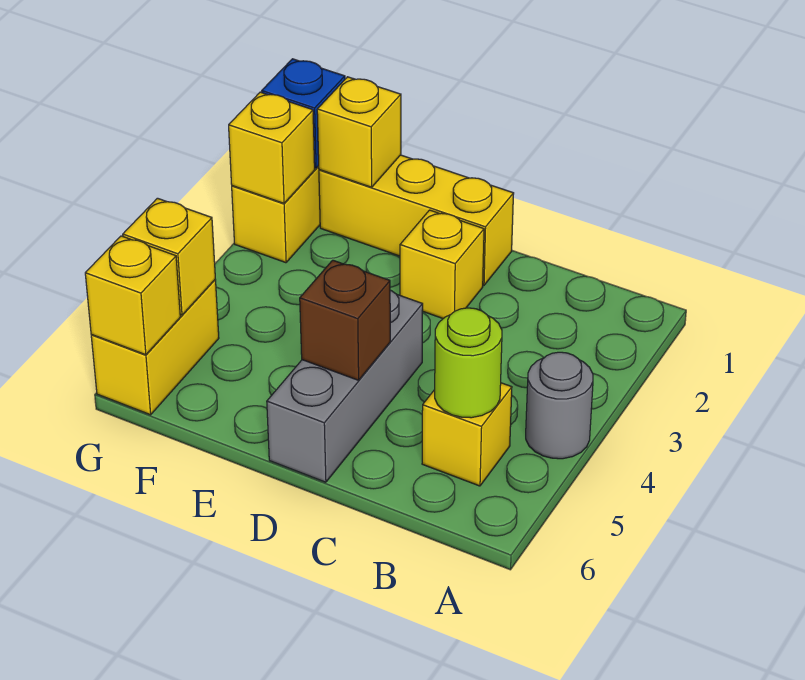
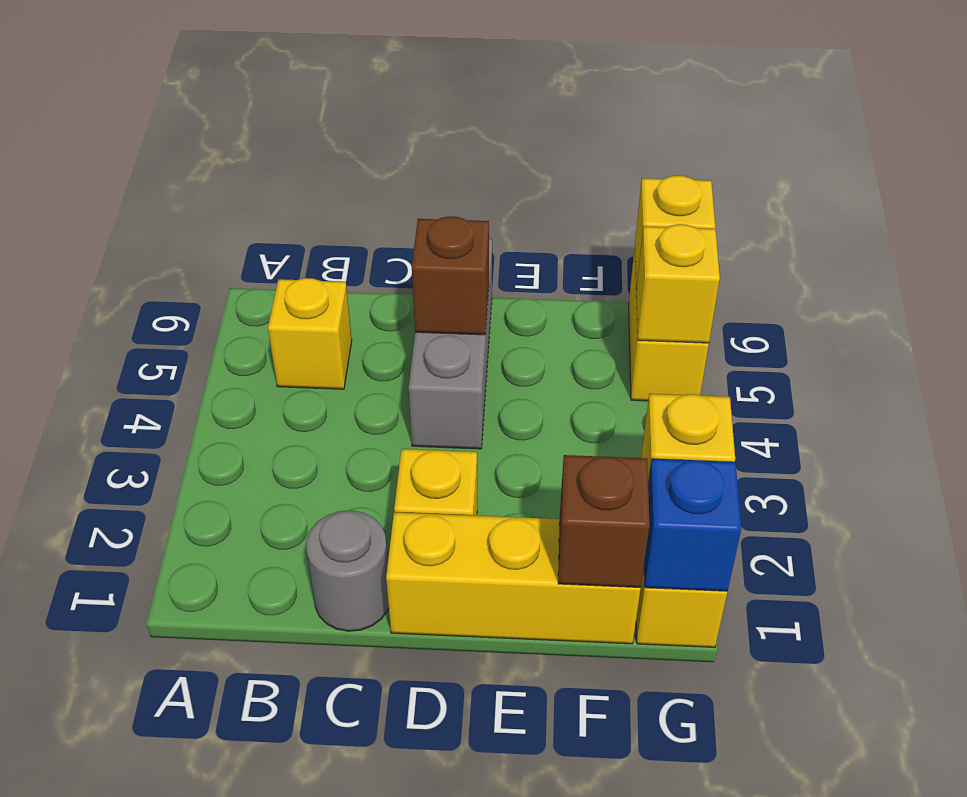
grey 1x1 round brick [526,352,593,459] -> grey 1x1 round brick moved to [306,510,389,631]
lime 1x1 round brick [435,308,502,418] -> none
yellow 1x1 brick [317,77,401,187] -> brown 1x1 brick [558,455,650,587]

